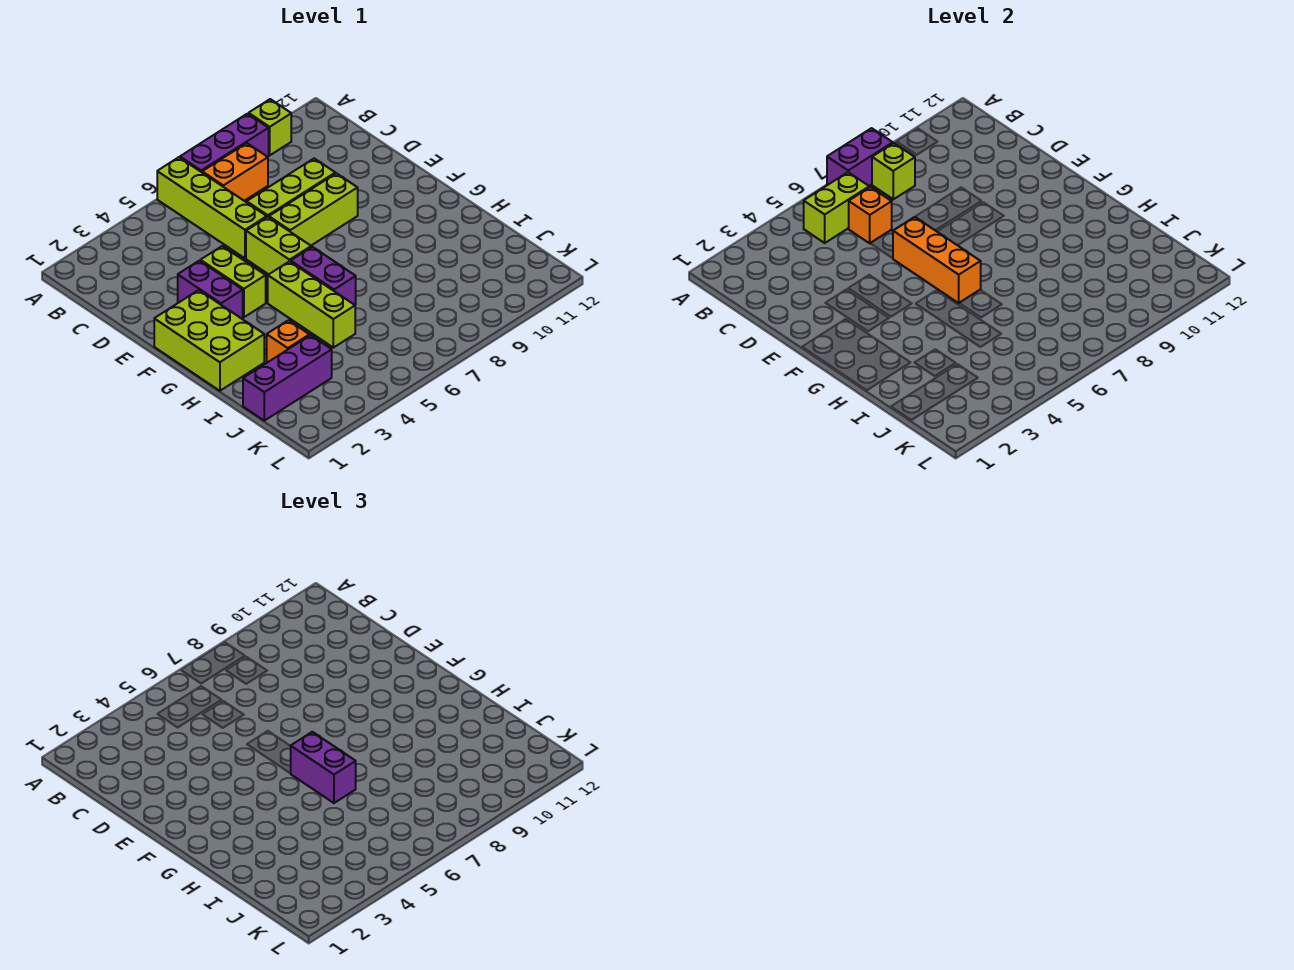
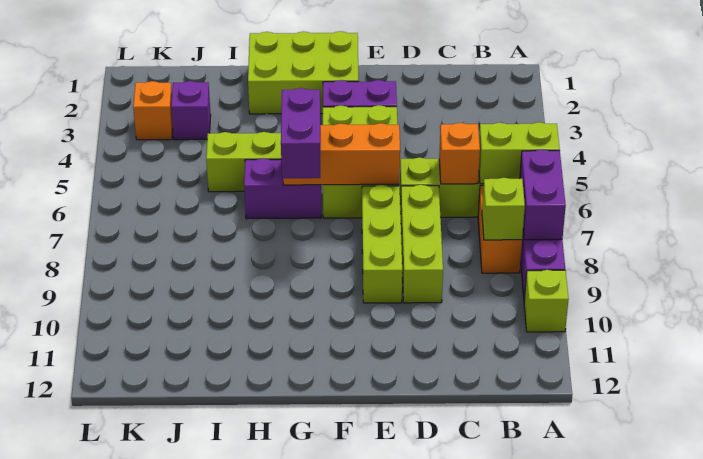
lime 1x2 brick [804,172,869,243] -> lime 1x2 brick turned to [479,122,560,184]
purple 1x2 brick [290,732,356,803] -> purple 1x2 brick turned to [281,88,320,178]
orange 1x1 brick [267,320,310,363] -> orange 1x1 brick moved to [133,81,173,140]
purple 1x3 brick [243,335,332,421] -> purple 1x1 brick [171,81,211,140]

